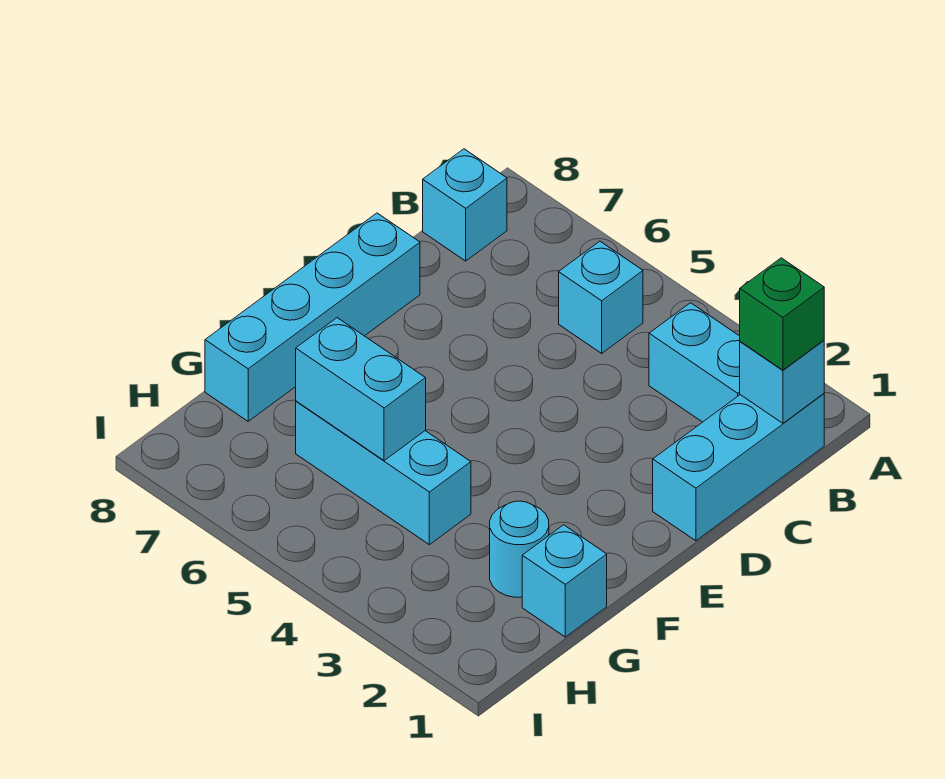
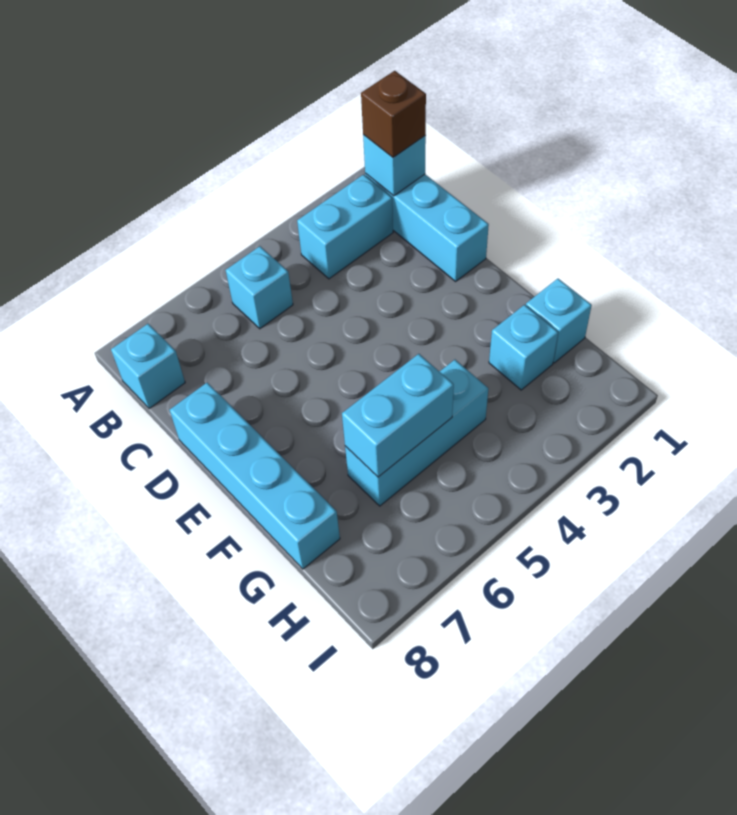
green 1x1 brick [740,258,824,370] -> brown 1x1 brick [361,71,426,157]
cyan 1x1 round brick [490,501,549,597] -> cyan 1x1 brick [489,305,558,390]

